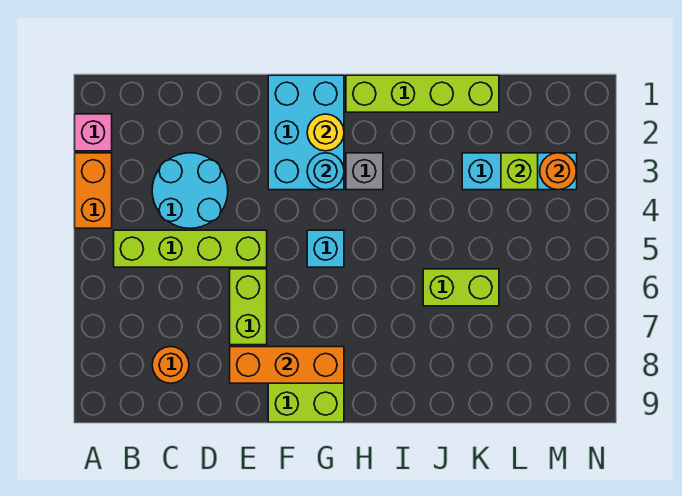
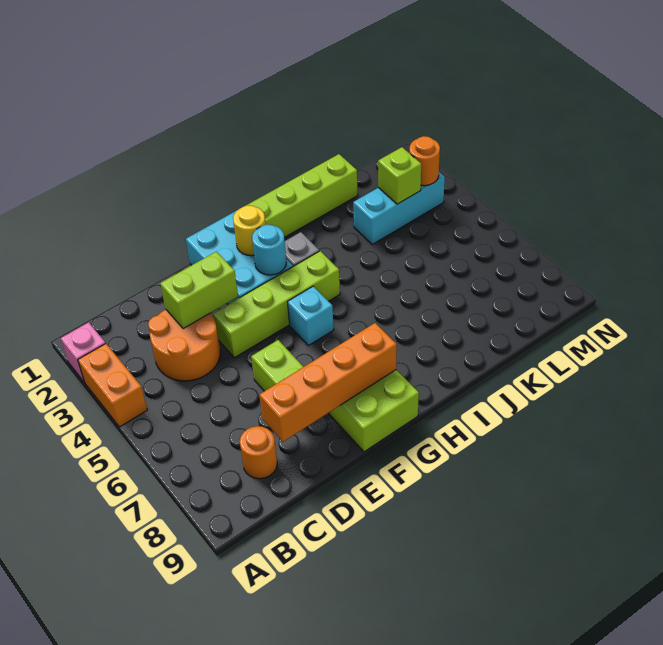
lime 1x4 brick [114,230,267,267] -> lime 1x4 brick moved to [213,251,340,358]
cyan 2x2 round brick [152,153,228,228] -> orange 2x2 round brick [148,309,220,381]
orange 1x3 brick [230,347,344,383] -> orange 1x4 brick [260,323,397,442]
lime 1x2 brick [423,269,499,306] -> lime 1x2 brick moved to [160,251,238,329]

